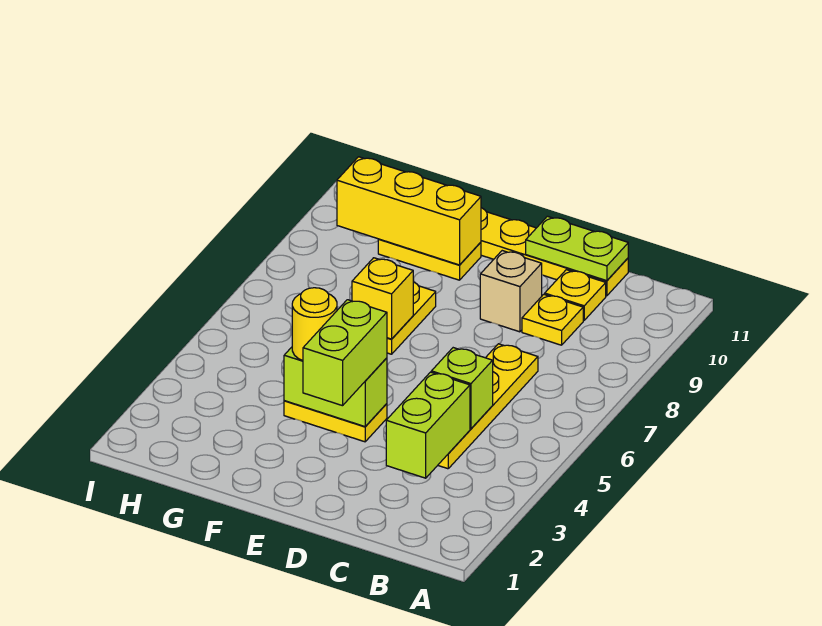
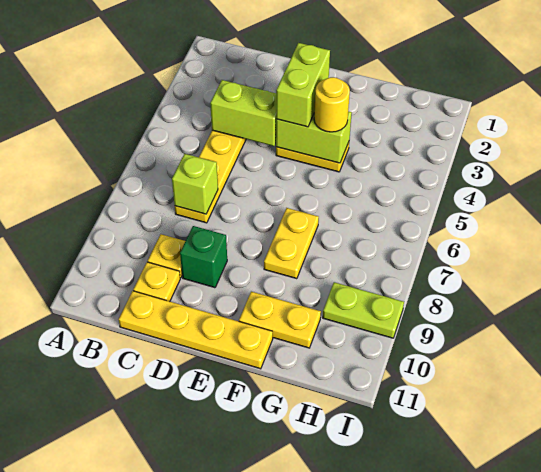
lime 1x2 brick [386,372,470,478] -> lime 1x2 brick turned to [210,80,276,146]
lime 1x1 brick [431,348,493,429] -> lime 1x1 brick moved to [172,154,218,214]
lime 1x2 plate [526,216,628,281] -> lime 1x2 plate moved to [323,282,404,338]
tan 1x1 brick [480,251,542,332] -> green 1x1 brick [180,226,227,288]
yellow 1x1 brick [352,258,413,339] -> none
yellow 1x3 brick [337,157,481,265] -> none

